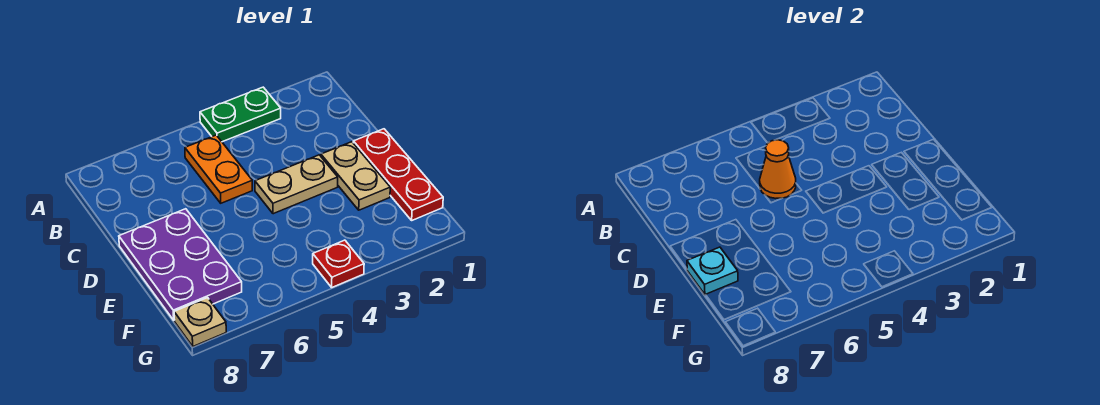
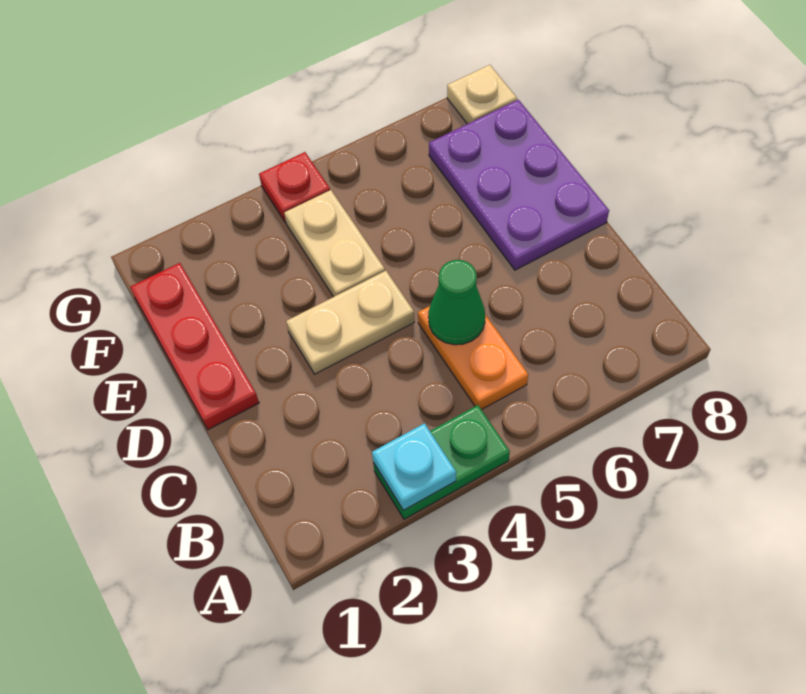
orange 1x1 cone [760,140,796,198] -> green 1x1 cone [428,260,485,345]
tan 1x2 plate [321,142,390,210] -> tan 1x2 plate moved to [284,190,385,297]
cyan 1x1 plate [687,247,738,295] -> cyan 1x1 plate moved to [372,423,456,510]

